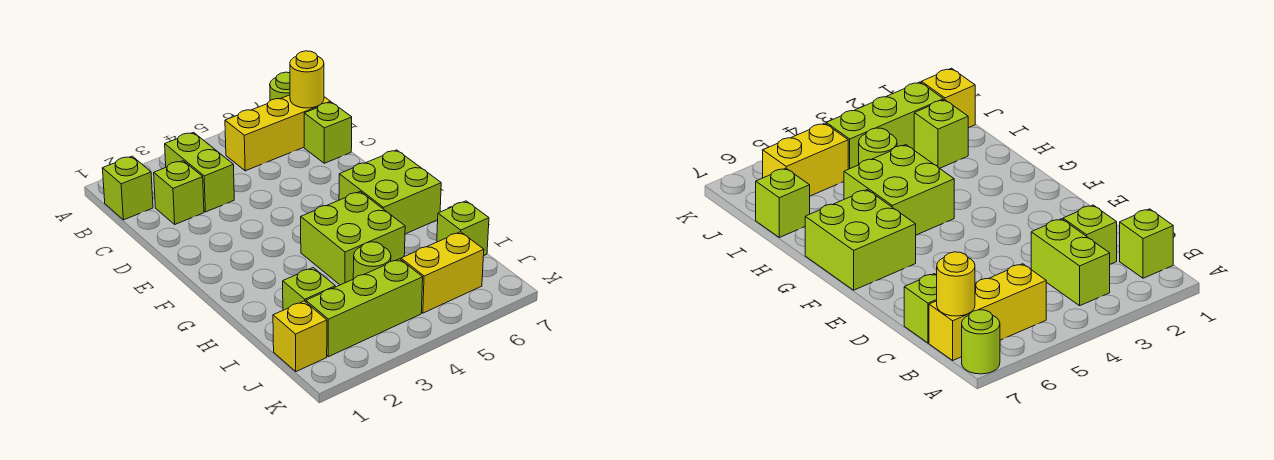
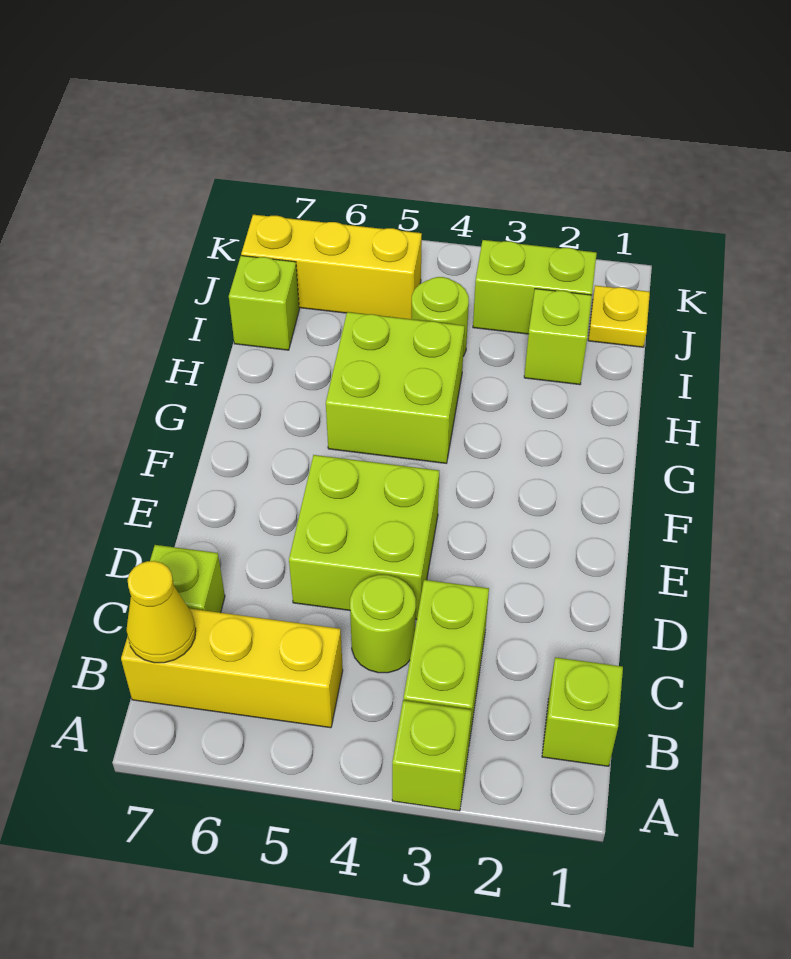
lime 1x1 round brick [270,72,290,101] -> lime 1x1 round brick moved to [350,575,416,673]
yellow 1x1 round brick [290,51,324,108] -> yellow 1x1 cone [126,561,196,663]
lime 1x1 brick [154,161,204,224] -> lime 1x1 brick moved to [392,700,472,811]
lime 2x2 brick [339,150,441,234] -> lime 2x2 brick moved to [289,455,439,619]
yellow 1x1 brick [273,301,327,372] -> yellow 1x1 plate [588,286,650,347]
lime 1x3 brick [306,259,423,357] -> lime 1x2 brick [473,240,597,334]
yellow 1x2 brick [401,232,484,313] -> yellow 1x3 brick [241,215,422,319]

